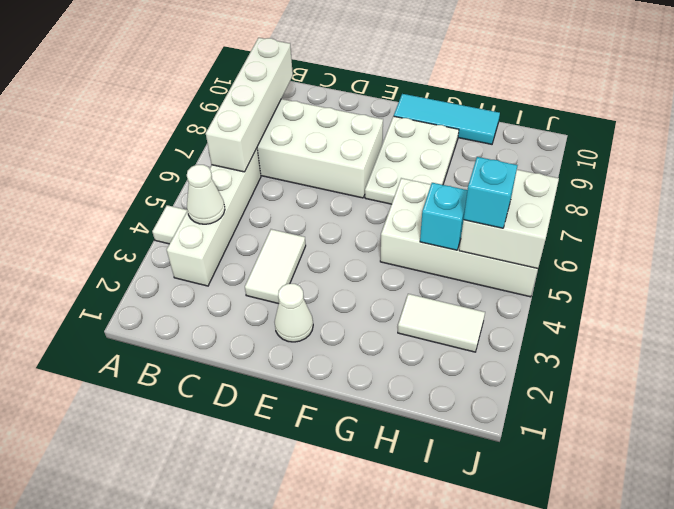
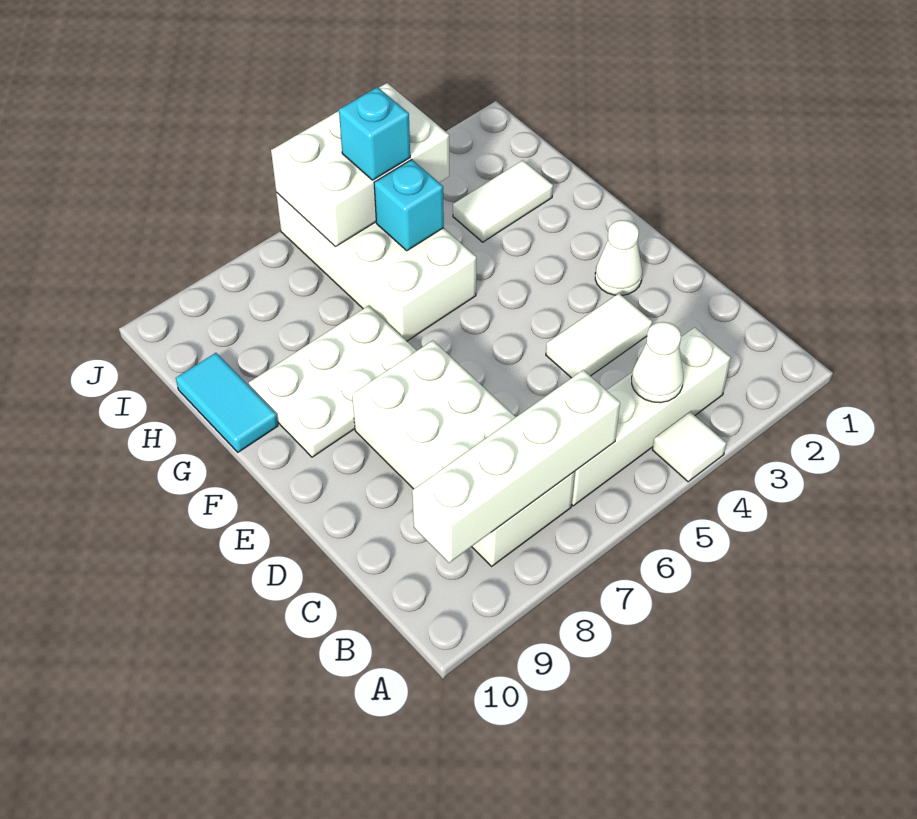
cyan 1x3 tile [394,94,500,144] -> cyan 1x2 tile [176,353,278,452]
white 1x2 tile [398,294,485,352] -> white 1x2 tile turned to [453,160,553,242]
white 2x2 brick [459,170,559,269] -> white 2x3 brick [271,83,449,247]

